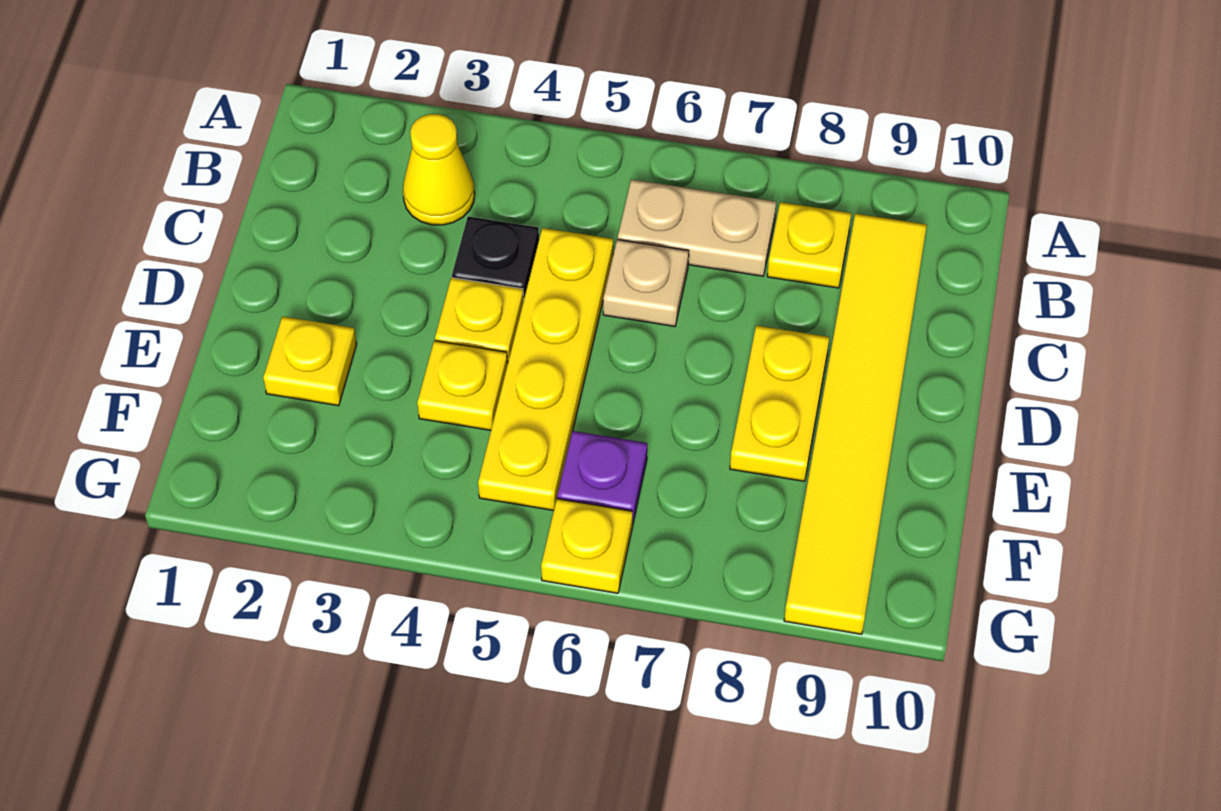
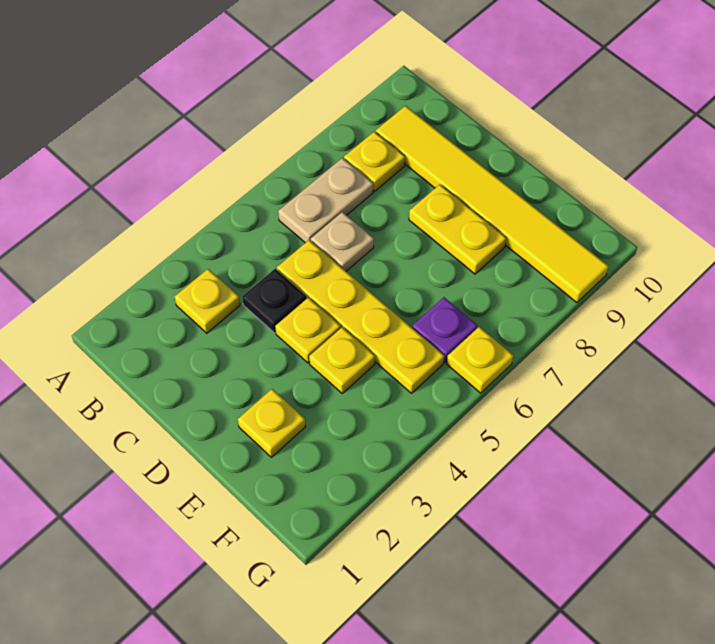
yellow 1x1 cone [403,114,475,225] -> yellow 1x1 plate [175,269,240,333]

